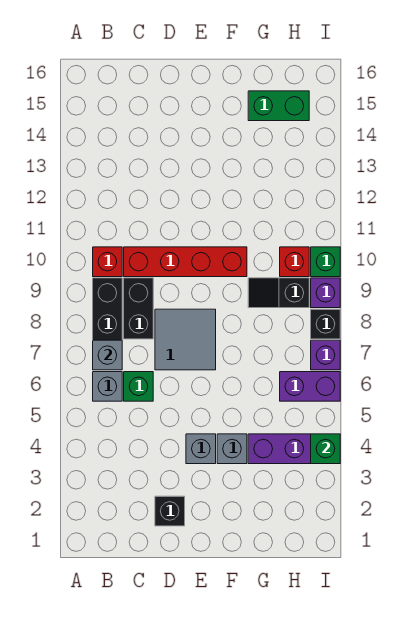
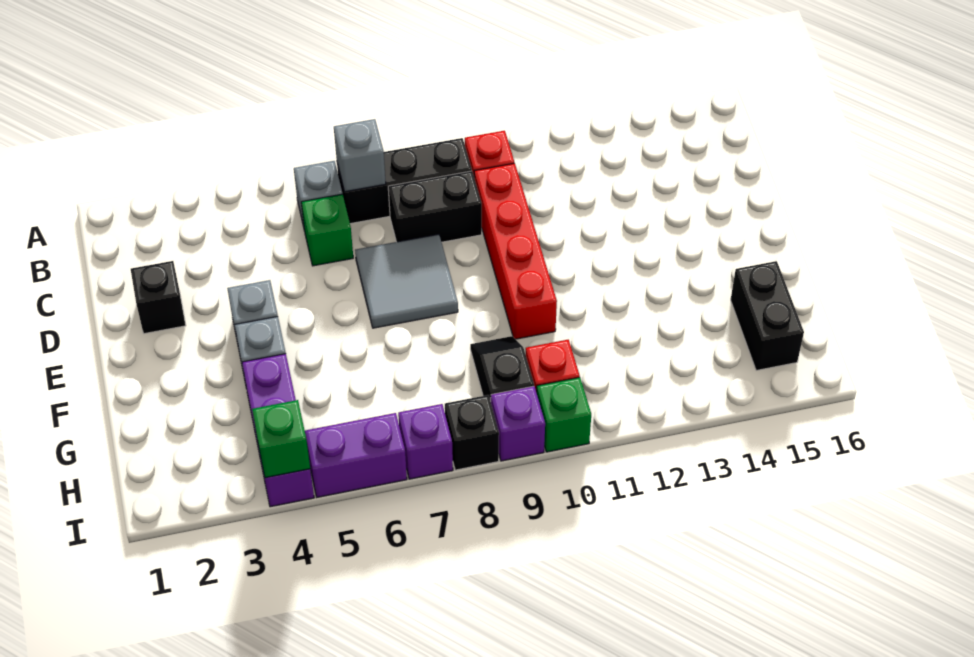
green 1x2 brick [248,91,309,121] -> black 1x2 brick [731,261,804,371]
purple 1x2 brick [280,372,340,401] -> purple 1x2 brick turned to [305,413,407,497]

